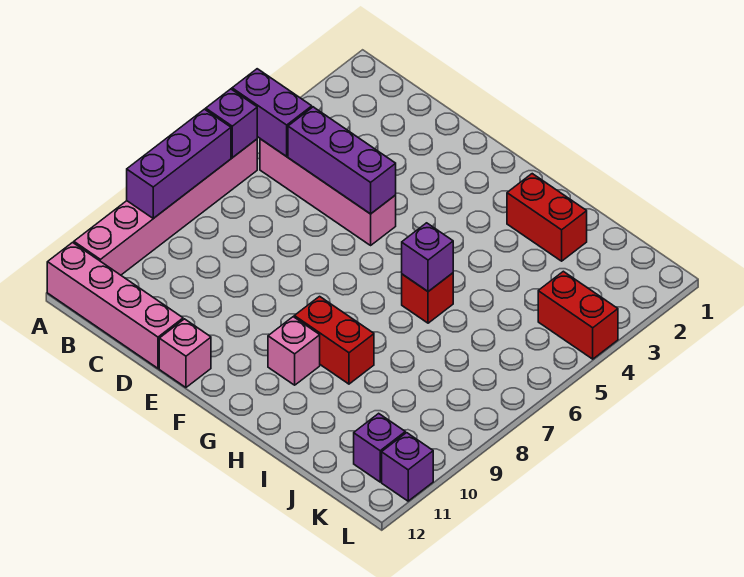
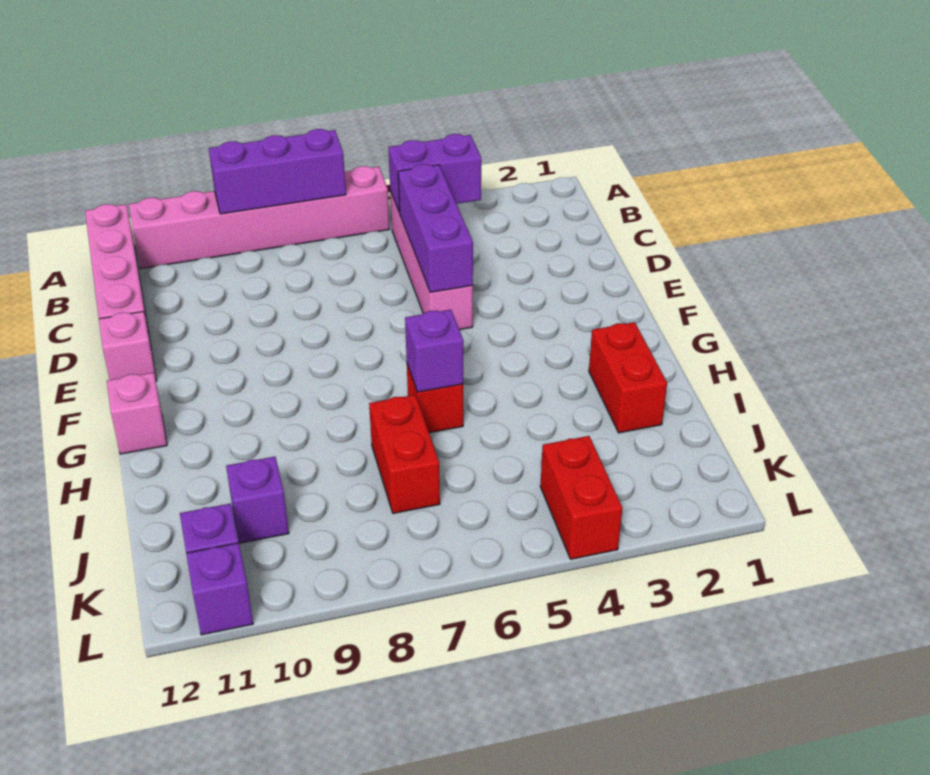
purple 1x2 brick [232,69,312,157] -> purple 1x2 brick turned to [388,134,481,212]
purple 1x1 brick [206,89,257,158] -> purple 1x1 brick moved to [226,457,289,543]
red 1x2 brick [294,296,374,384] -> red 1x2 brick moved to [369,395,440,513]
pink 1x1 brick [268,317,320,385] -> pink 1x1 brick moved to [107,373,167,454]

